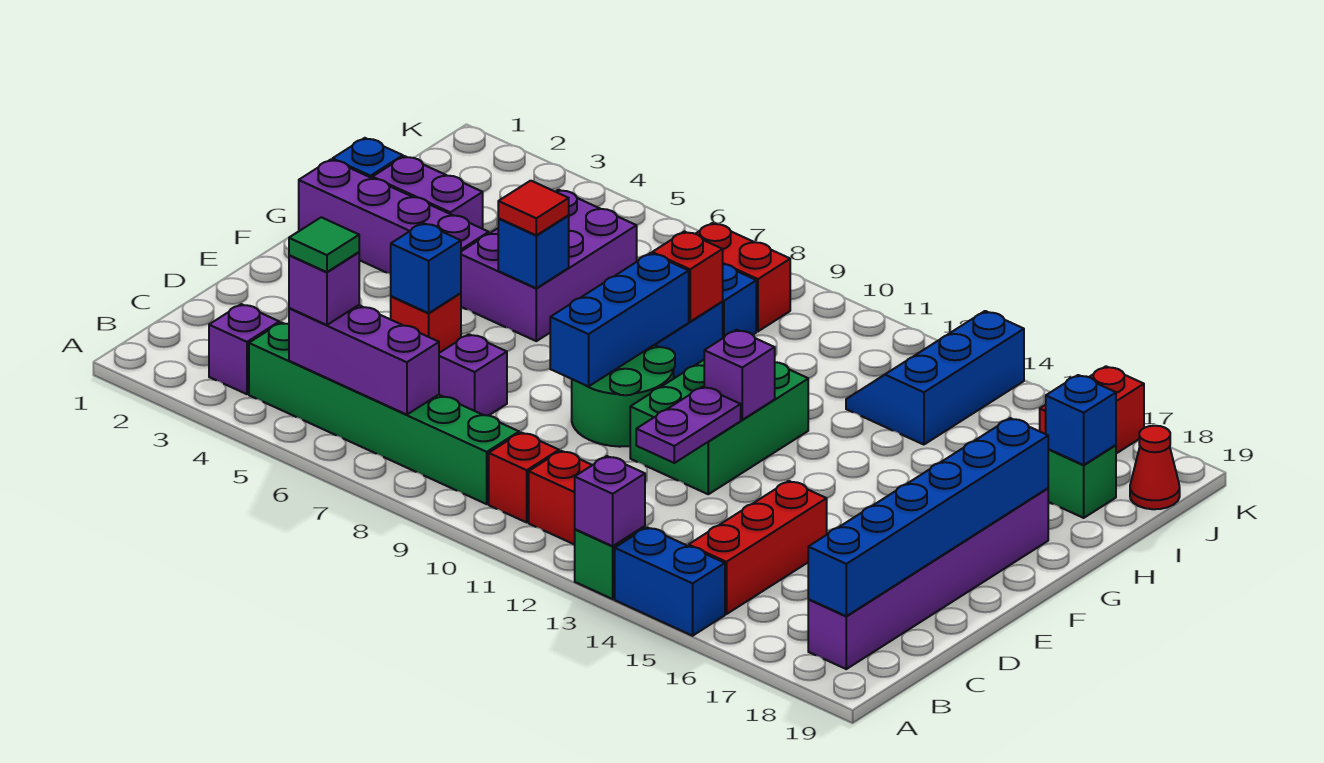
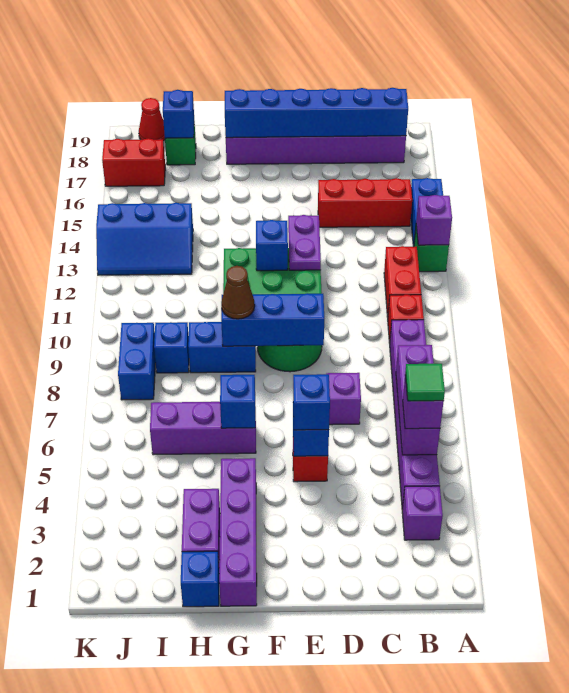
green 1x6 brick [249,322,519,504] -> purple 1x6 brick [390,320,440,509]
purple 1x2 plate [636,387,741,463] -> purple 1x2 plate turned to [288,215,321,270]
none -> blue 1x1 brick [293,374,330,430]
purple 1x1 brick [704,330,775,420] -> blue 1x1 brick [256,220,288,271]
purple 2x3 brick [461,190,637,341] -> purple 1x3 brick [150,402,256,455]
red 1x1 tile [498,181,569,235] -> none
none -> brown 1x1 cone [221,266,255,319]
red 1x1 brick [652,231,723,322] -> none
red 1x2 brick [696,223,790,331] -> blue 1x2 brick [118,323,156,400]

